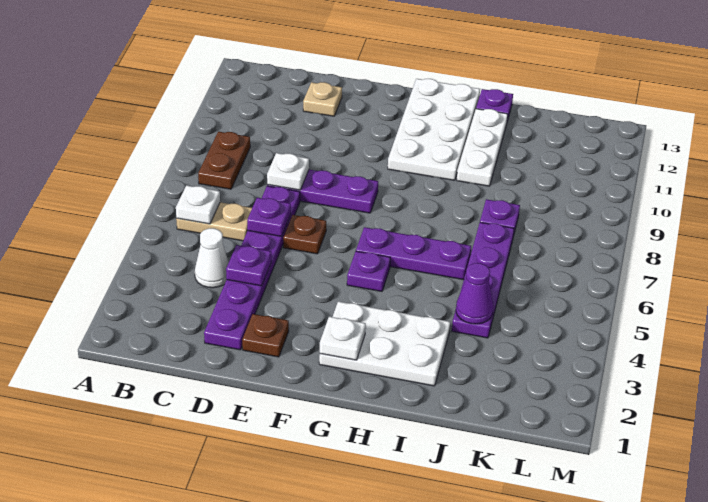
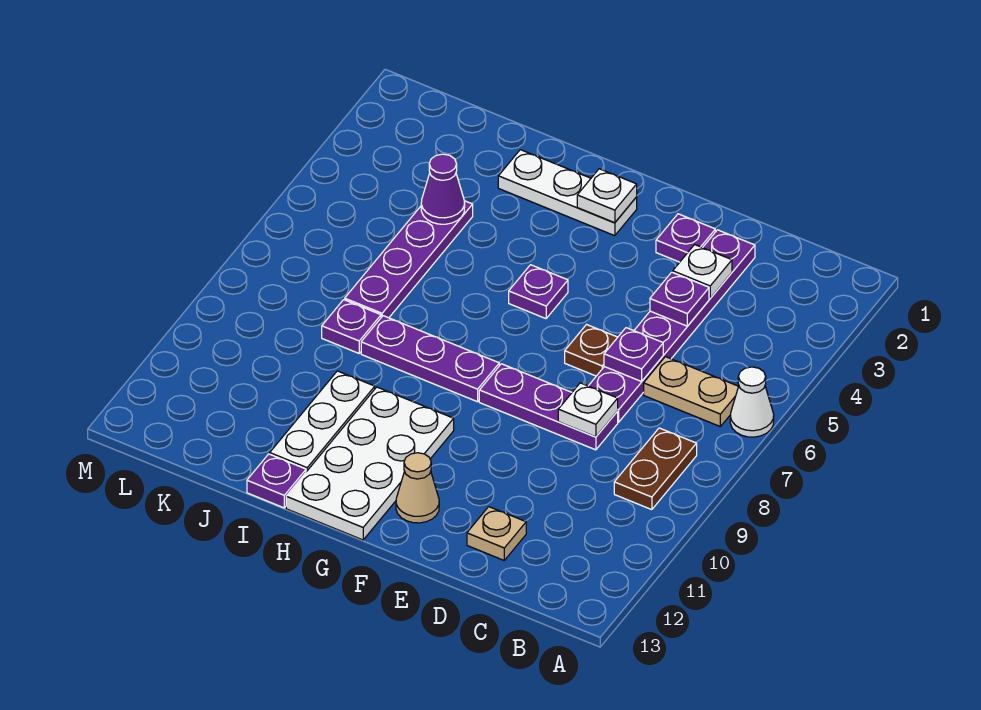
white 1x1 plate [176,185,220,224] -> white 1x1 plate moved to [673,245,732,298]
white 1x1 cone [195,228,229,288] -> white 1x1 cone moved to [730,367,774,437]
brown 1x1 plate [242,314,289,357] -> purple 1x1 plate [656,214,715,262]
none -> tan 1x1 cone [396,453,439,523]
white 2x3 plate [319,301,450,386] -> white 1x3 plate [498,150,637,236]
purple 1x3 plate [356,227,471,280] -> purple 1x3 plate moved to [361,316,499,402]

